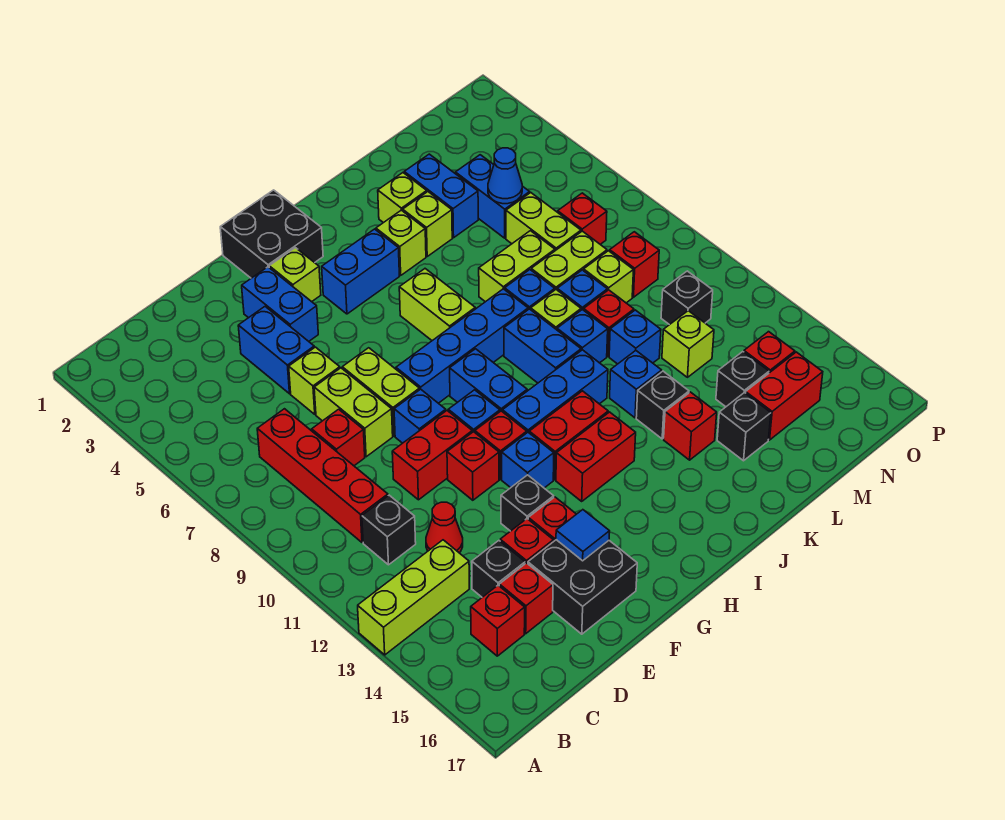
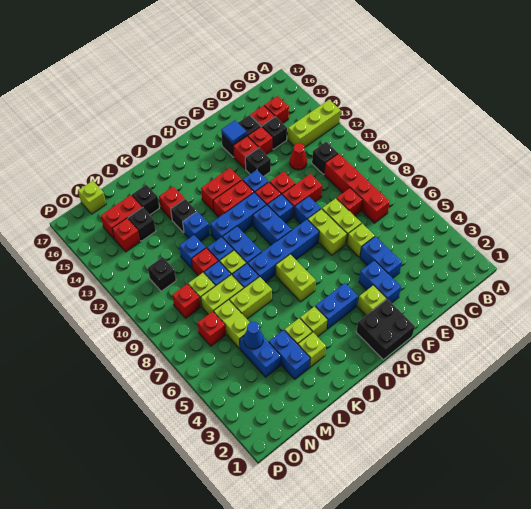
black 2x2 brick [528,540,637,634] -> black 1x2 brick [222,115,261,157]
lime 1x1 brick [662,311,714,377] -> lime 1x1 brick moved to [78,181,106,214]

